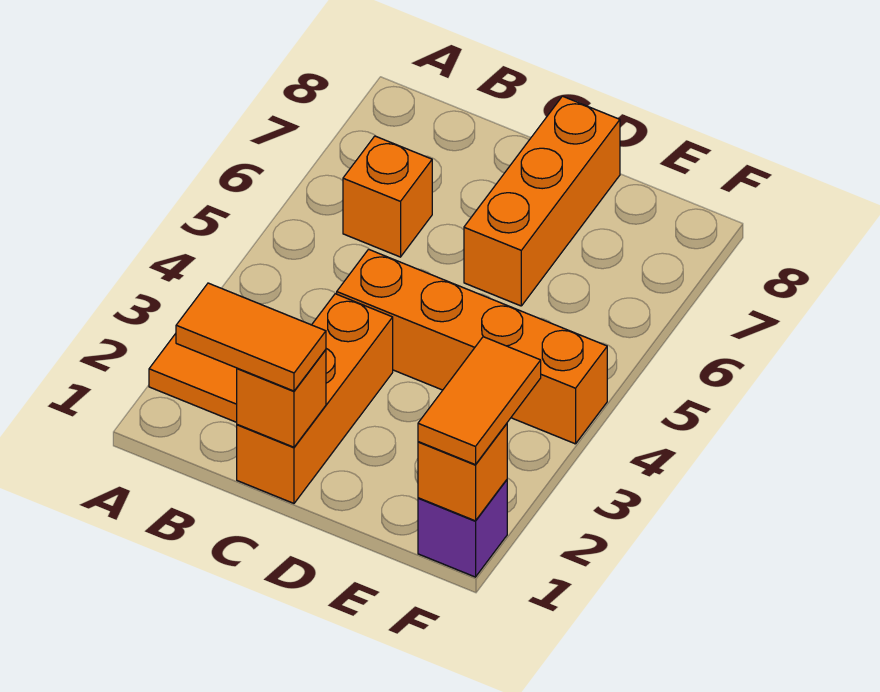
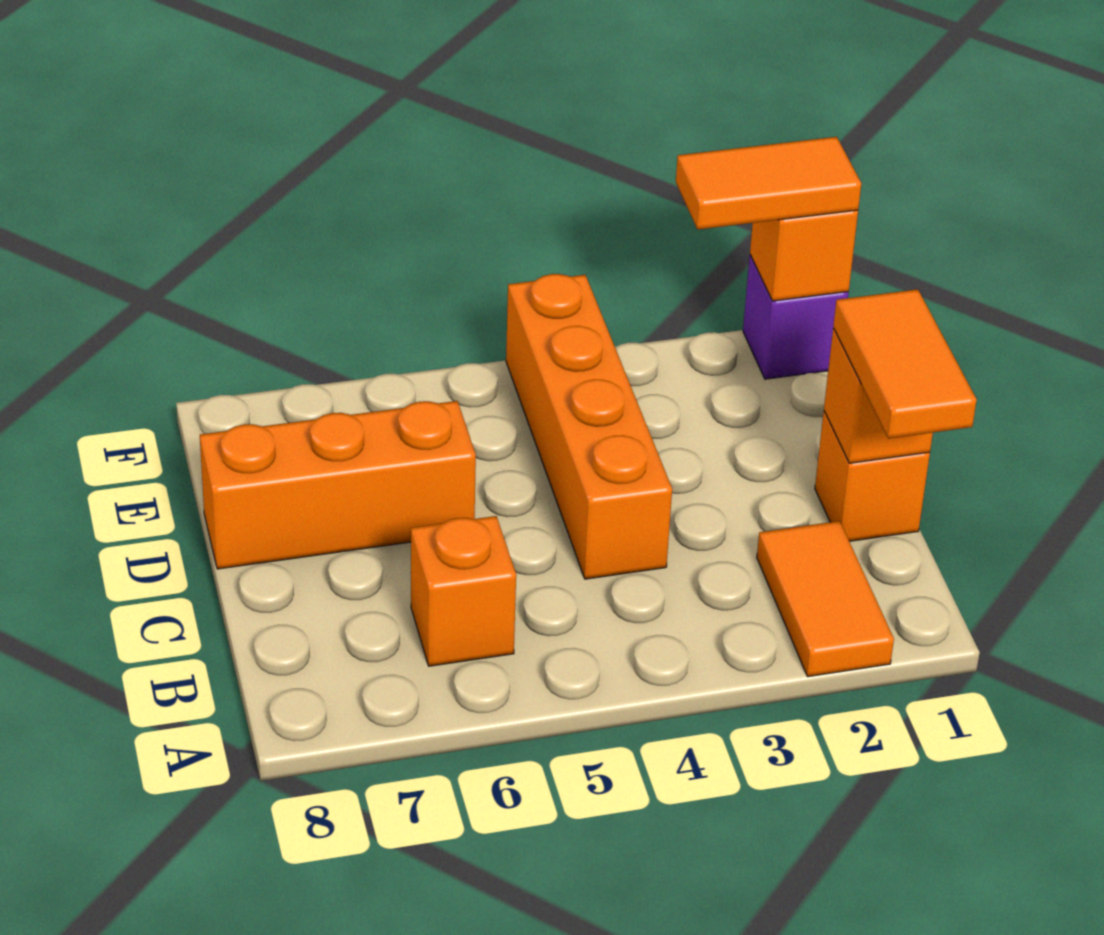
orange 1x3 brick [237,294,393,503] -> orange 1x1 brick [815,411,930,541]

